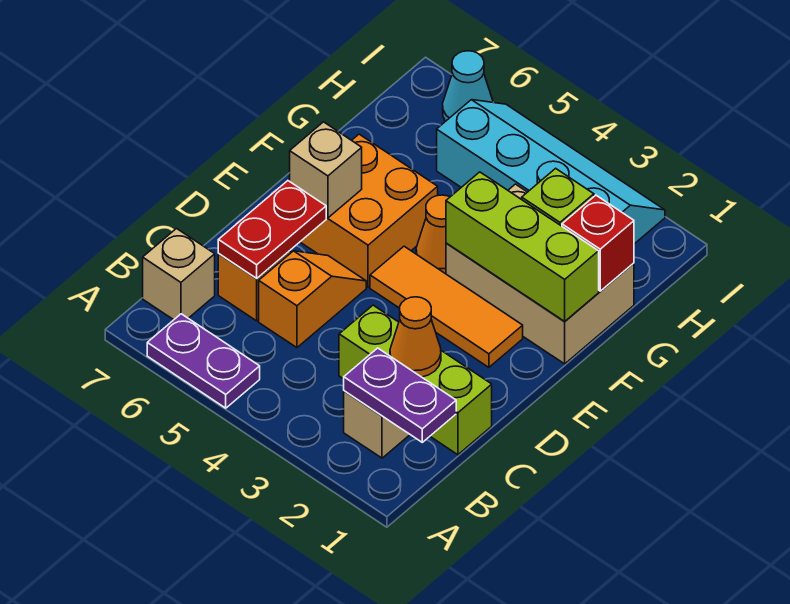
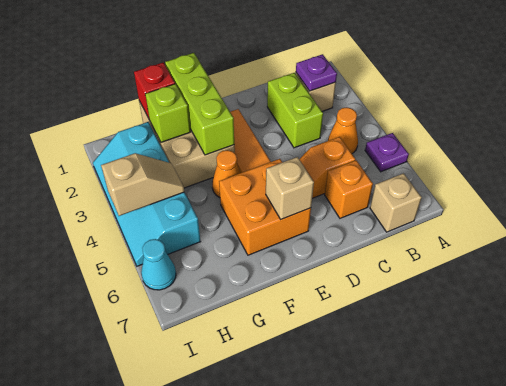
purple 1x2 plate [147,314,260,408] -> purple 1x1 plate [365,133,409,172]
purple 1x2 plate [344,348,456,442] -> purple 1x1 plate [296,54,337,91]
lime 1x3 brick [339,305,492,455] -> lime 1x2 brick [267,73,323,148]
orange 1x1 cone [390,297,441,377] -> orange 1x1 cone moved to [328,107,358,153]
red 1x2 plate [218,181,326,278] -> none
none -> tan 1x2 slope [101,153,184,216]

